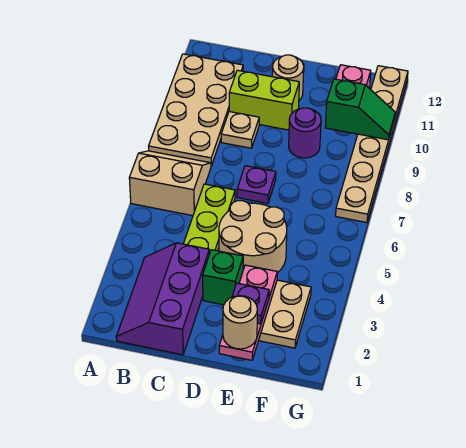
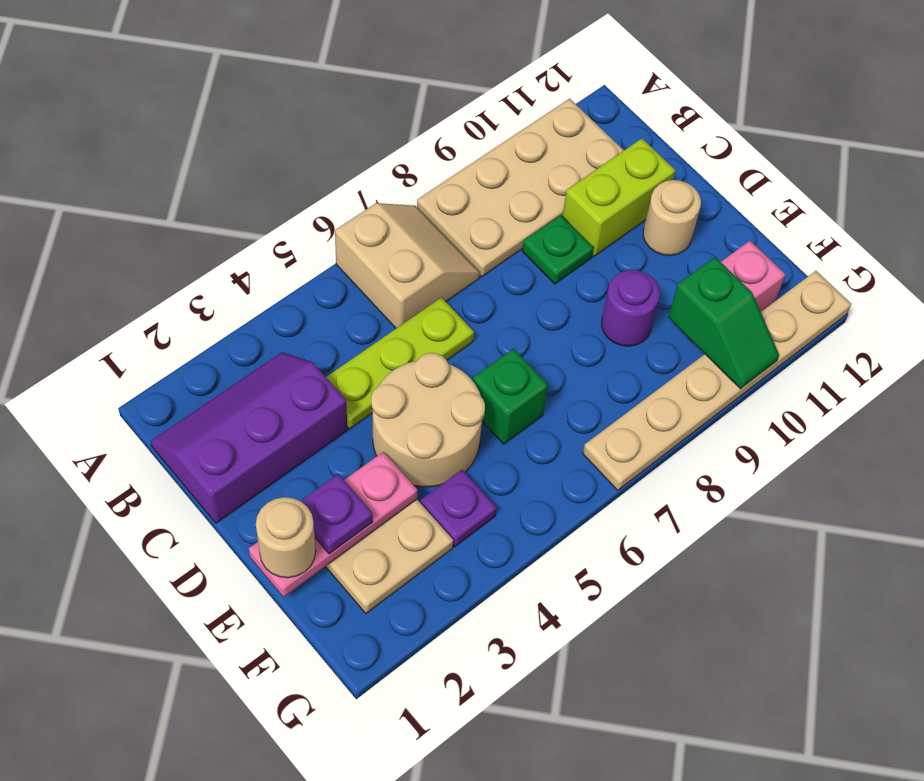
tan 1x1 plate [221,112,259,148] -> green 1x1 plate [522,215,594,284]
lime 1x2 brick [229,70,299,130] -> lime 1x2 brick turned to [562,139,675,257]
green 1x1 brick [203,250,243,305] -> green 1x1 brick moved to [473,349,548,444]
purple 1x1 plate [237,166,276,203] -> purple 1x1 plate moved to [421,470,497,547]

